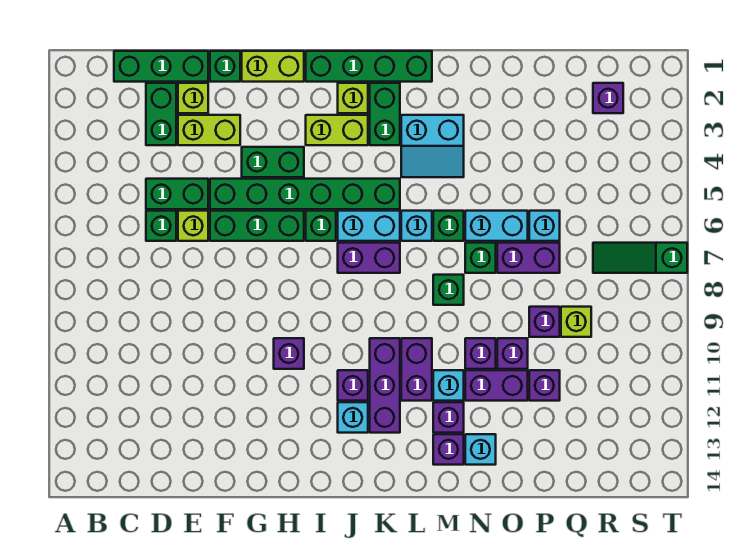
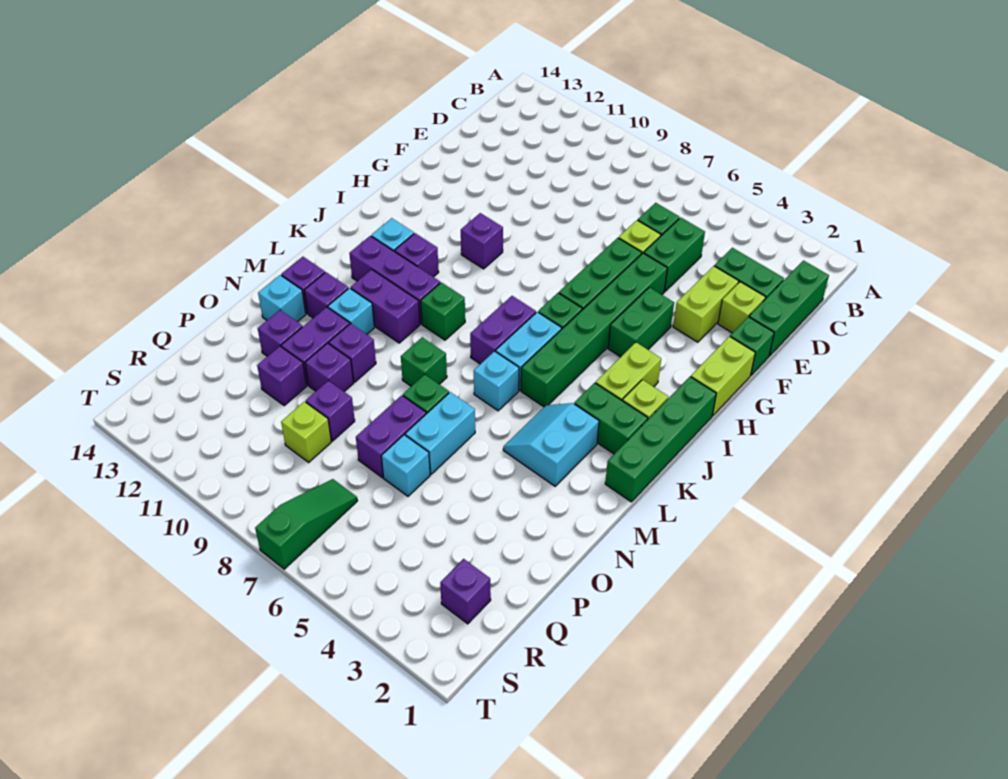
green 1x1 brick [433,211,464,241] -> green 1x1 brick moved to [421,283,465,340]
none -> purple 1x1 brick [258,310,303,356]

